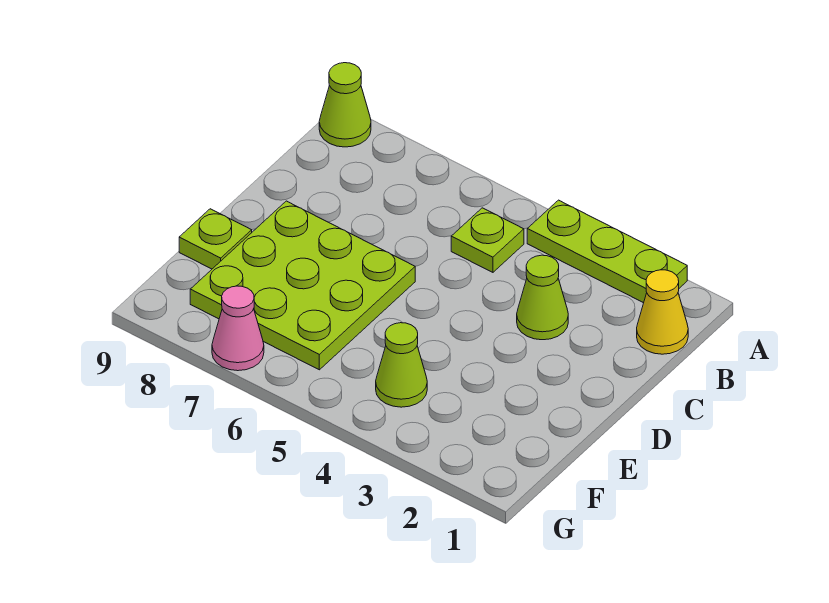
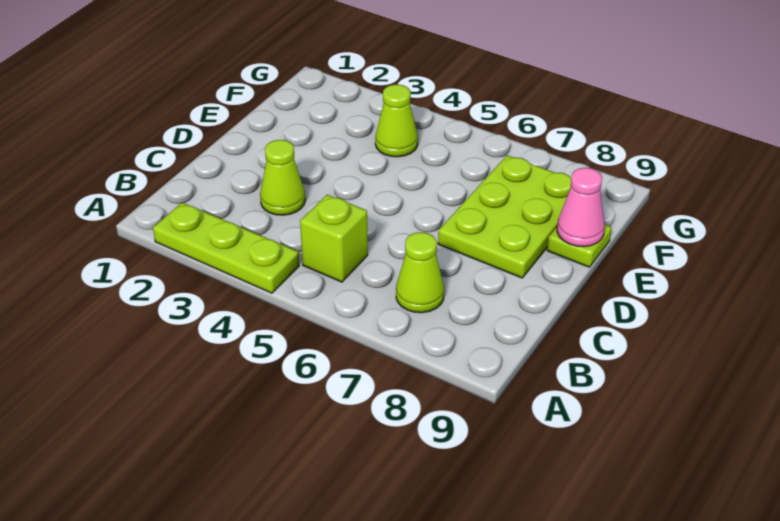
lime 1x1 cone [319,63,371,147] -> lime 1x1 cone moved to [396,232,444,313]
yellow 1x1 cone [637,270,688,354] -> none
lime 1x1 plate [451,208,524,272] -> lime 1x1 brick [300,195,368,282]
lime 3x3 plate [190,201,415,370] -> lime 2x3 plate [438,155,571,278]
pink 1x1 cone [212,286,264,371] -> pink 1x1 cone moved to [557,168,605,247]

